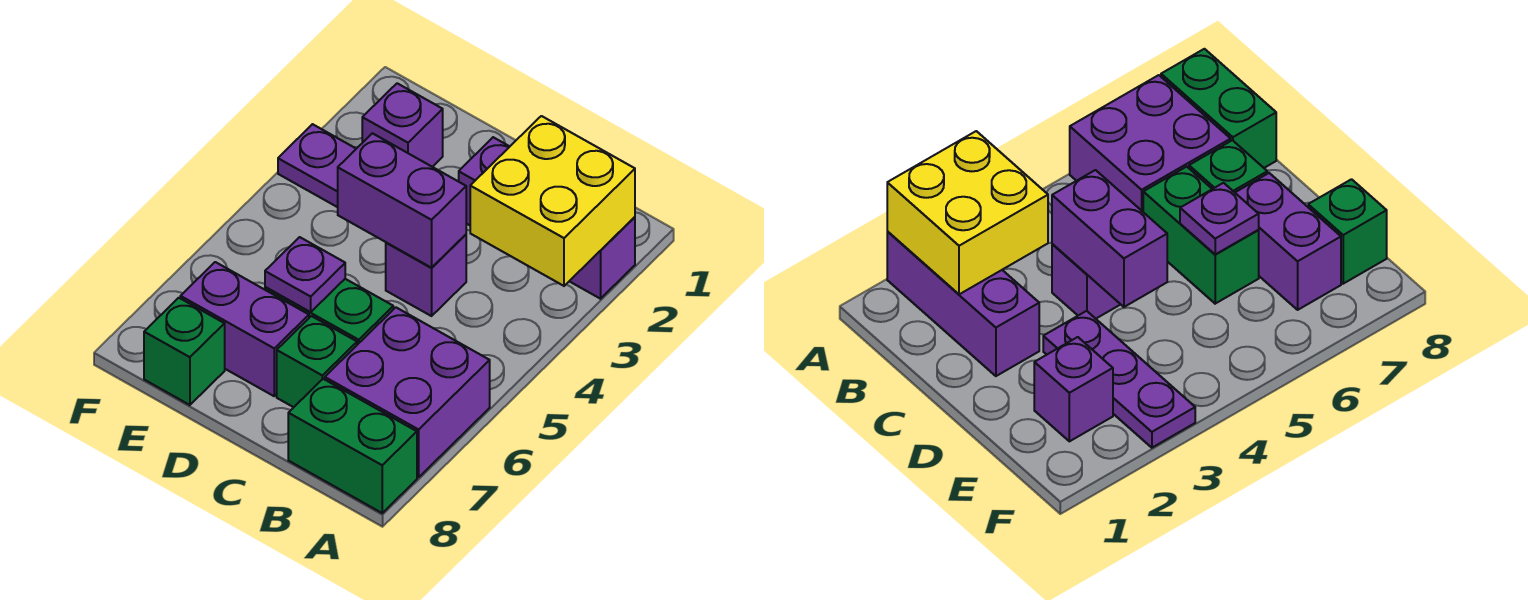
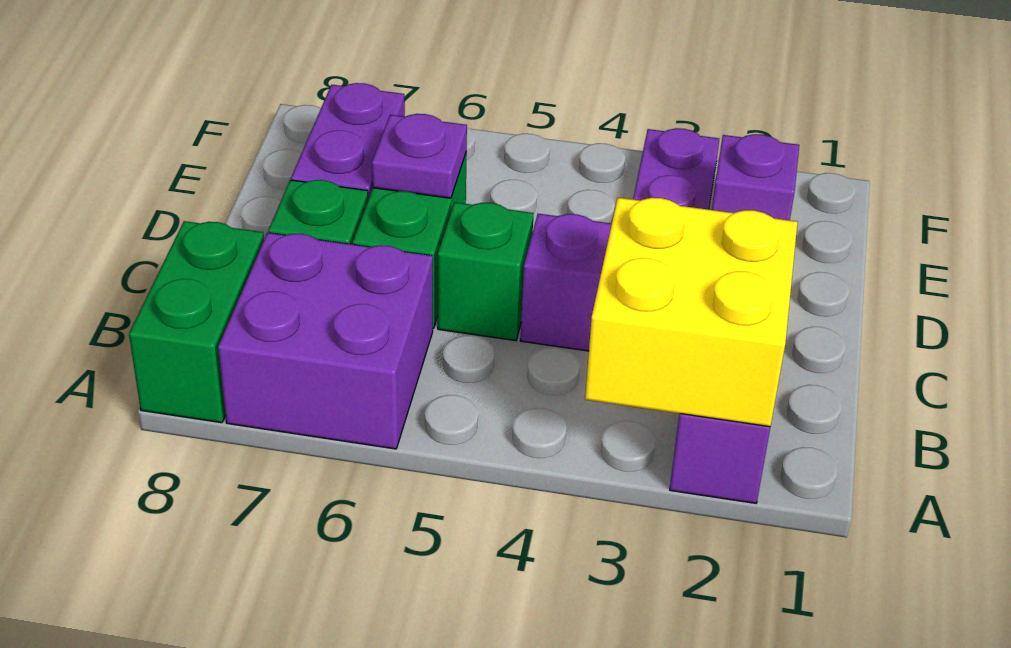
purple 1x2 brick [338,133,466,268] -> none
green 1x1 brick [144,298,225,405] -> green 1x1 brick moved to [438,202,534,341]

